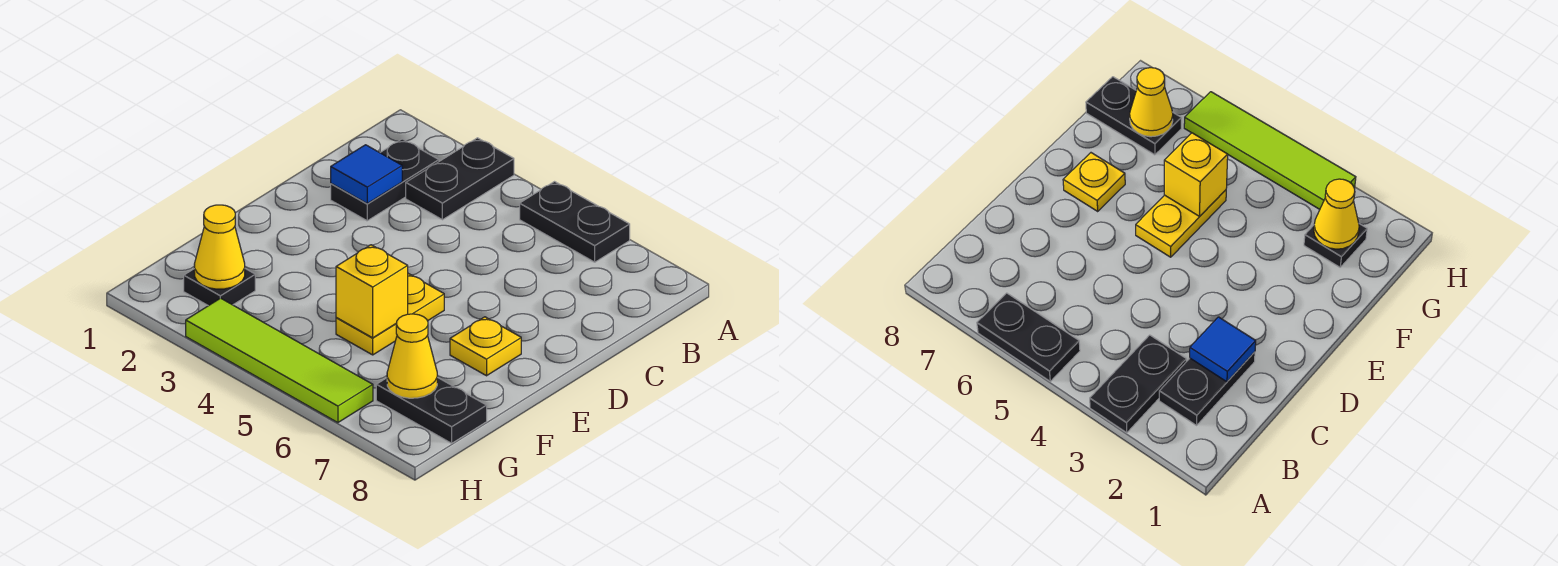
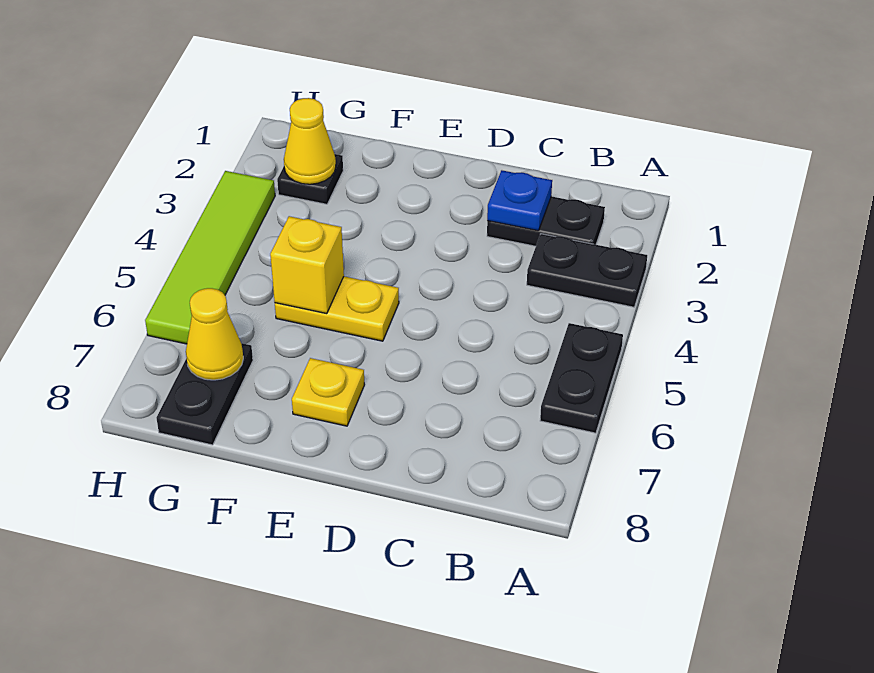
blue 1x1 tile [331,145,402,203] -> blue 1x1 plate [487,170,552,231]

